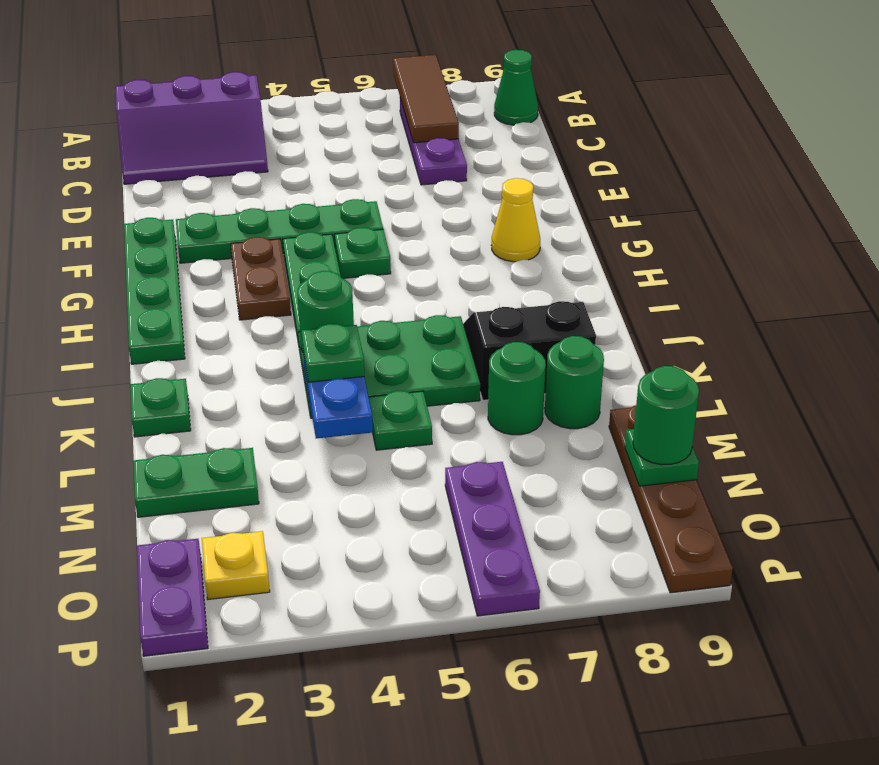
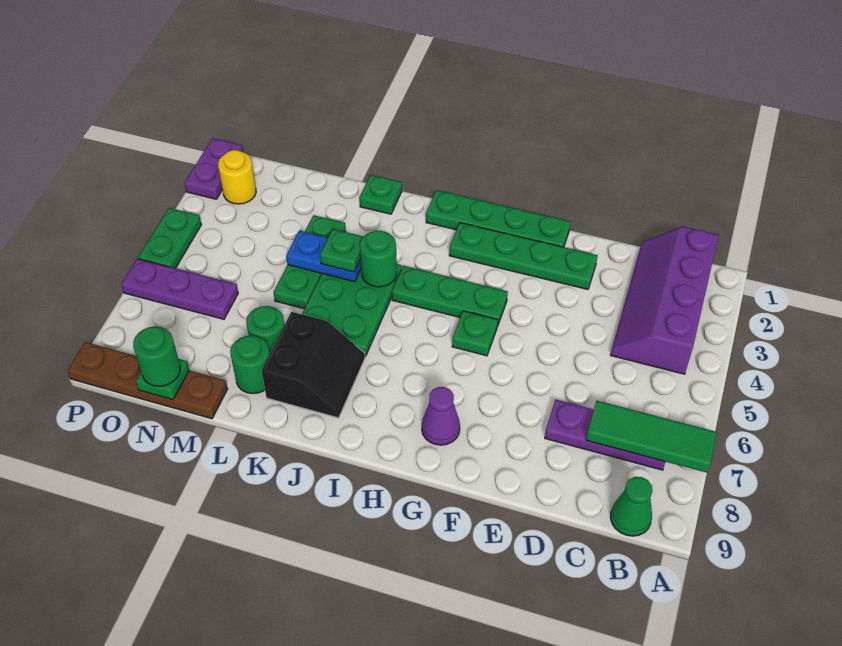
brown 1x3 tile [393,55,459,143] -> green 1x3 tile [586,401,717,473]
purple 2x3 slope [115,72,268,184] -> purple 2x4 slope [611,227,719,374]
green 1x4 plate [176,199,383,263] -> green 1x4 plate turned to [449,223,598,289]
brown 1x2 plate [231,237,291,320] -> none
yellow 1x1 cone [491,178,540,262] -> purple 1x1 cone [422,387,460,445]
green 1x1 plate [369,391,432,450] -> green 1x3 plate [274,215,346,309]
green 1x2 plate [133,448,259,517] -> green 1x2 plate moved to [138,208,201,268]
purple 1x2 plate [137,539,208,656] -> purple 1x2 plate turned to [185,138,243,199]
yellow 1x1 plate [202,531,270,599] -> yellow 1x1 round brick [218,150,256,204]

